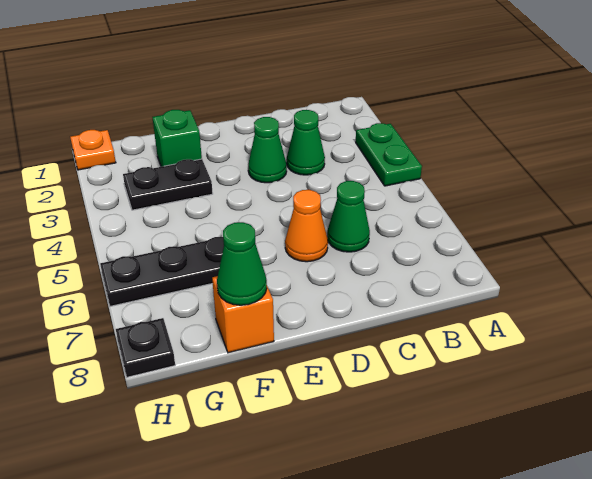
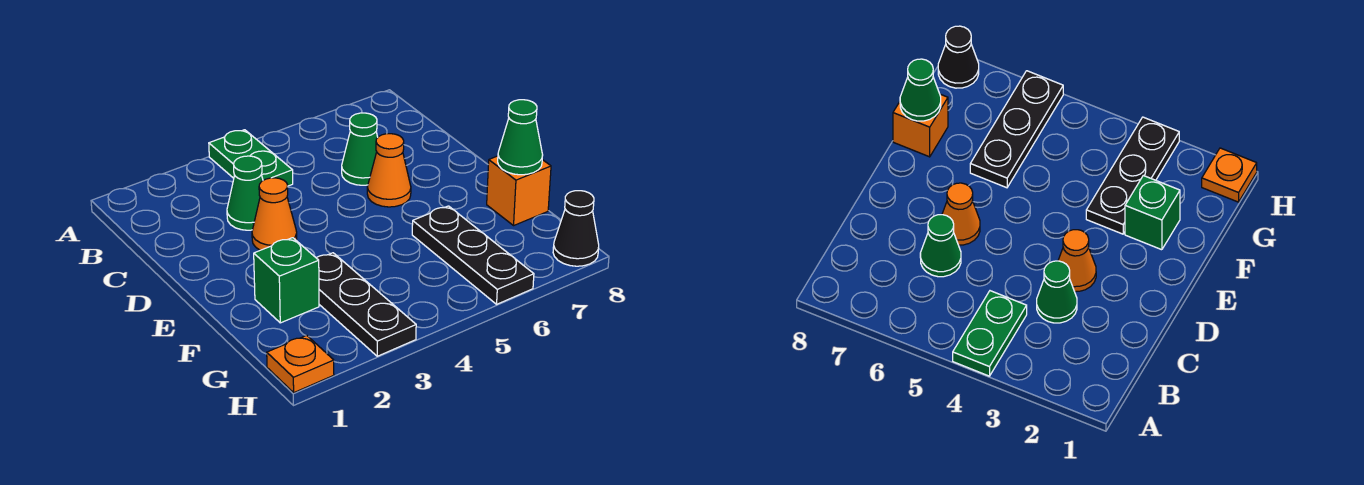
green 1x2 plate [356,123,422,186] -> green 1x2 plate turned to [209,130,293,186]
green 1x1 cone [248,117,287,183] -> orange 1x1 cone [252,178,297,250]
black 1x2 plate [123,159,213,210] -> black 1x3 plate [317,253,416,356]
black 1x1 plate [116,318,175,377] -> black 1x1 cone [553,191,599,266]

